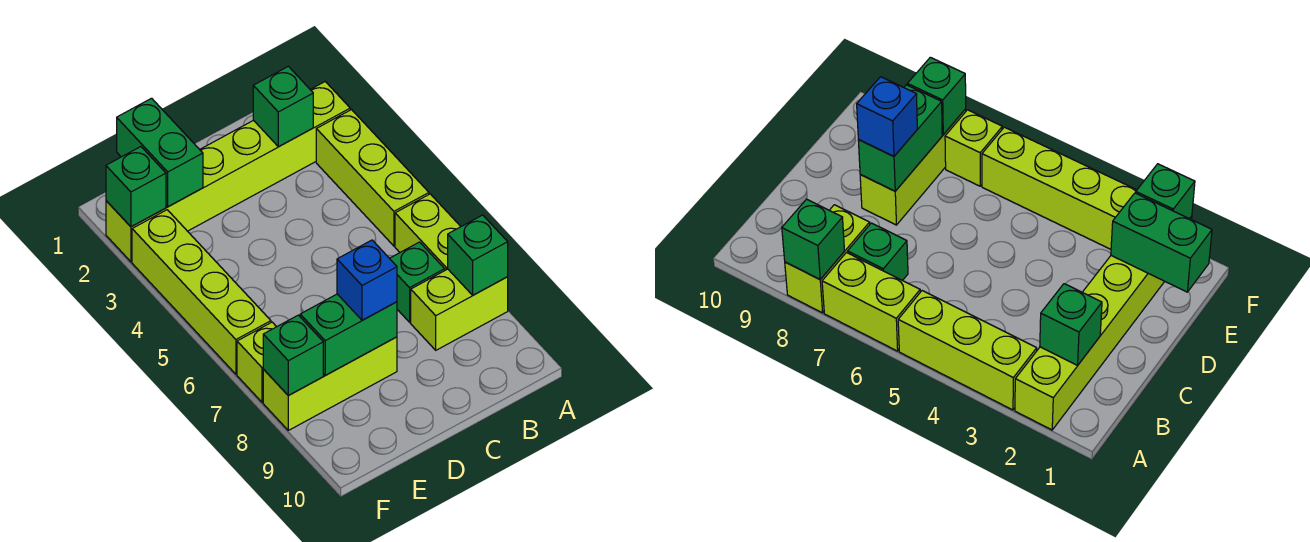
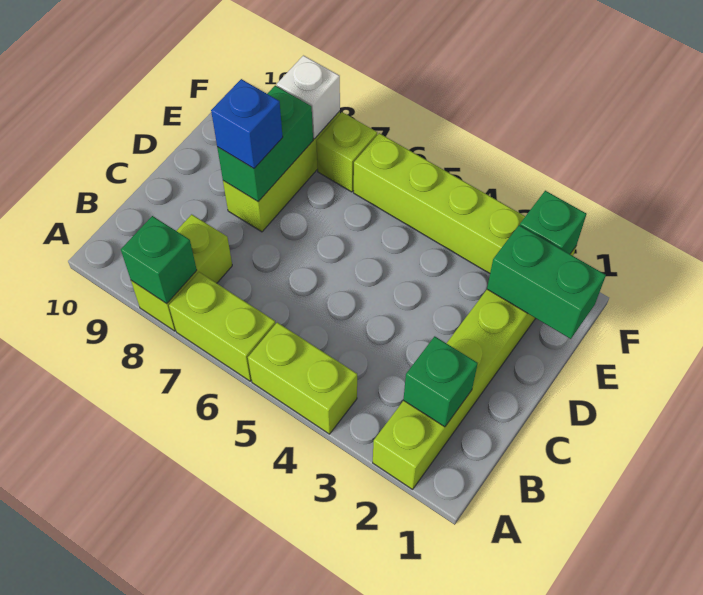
lime 1x3 brick [316,110,429,246] -> lime 1x2 brick [248,322,357,434]
green 1x1 brick [389,242,445,322] -> none
green 1x1 brick [263,315,323,396] -> white 1x1 brick [277,56,340,139]

